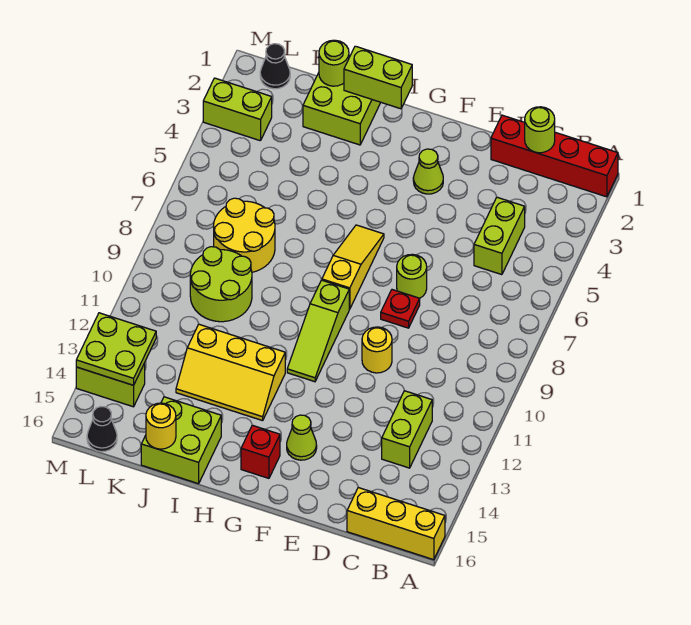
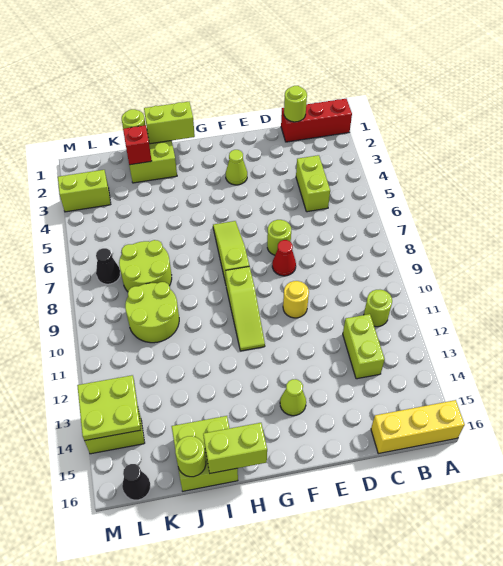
red 1x4 brick [491,115,618,197] -> red 1x3 brick [281,99,352,142]
none -> lime 1x1 round brick [364,290,392,327]
red 1x1 plate [381,290,420,328] -> red 1x1 cone [272,240,296,276]
yellow 1x3 slope [322,225,384,309] -> lime 1x3 slope [213,221,249,284]
red 1x1 brick [241,425,280,478] -> red 1x1 brick moved to [123,125,152,165]
yellow 2x3 slope [176,324,285,421] -> none
none -> lime 1x2 brick [203,423,267,473]
yellow 2x2 round brick [214,198,275,272] -> lime 2x2 round brick [119,240,172,292]
yellow 1x1 round brick [146,403,176,449] -> lime 1x1 round brick [175,436,206,477]
black 1x1 cone [260,44,290,89] -> black 1x1 cone moved to [96,248,120,284]

